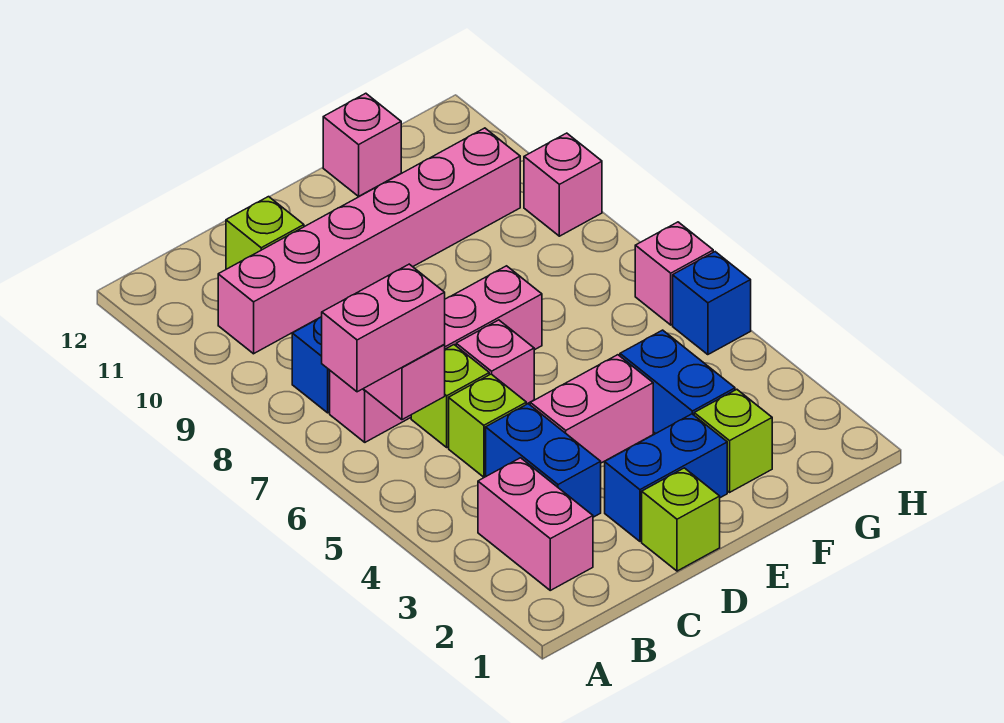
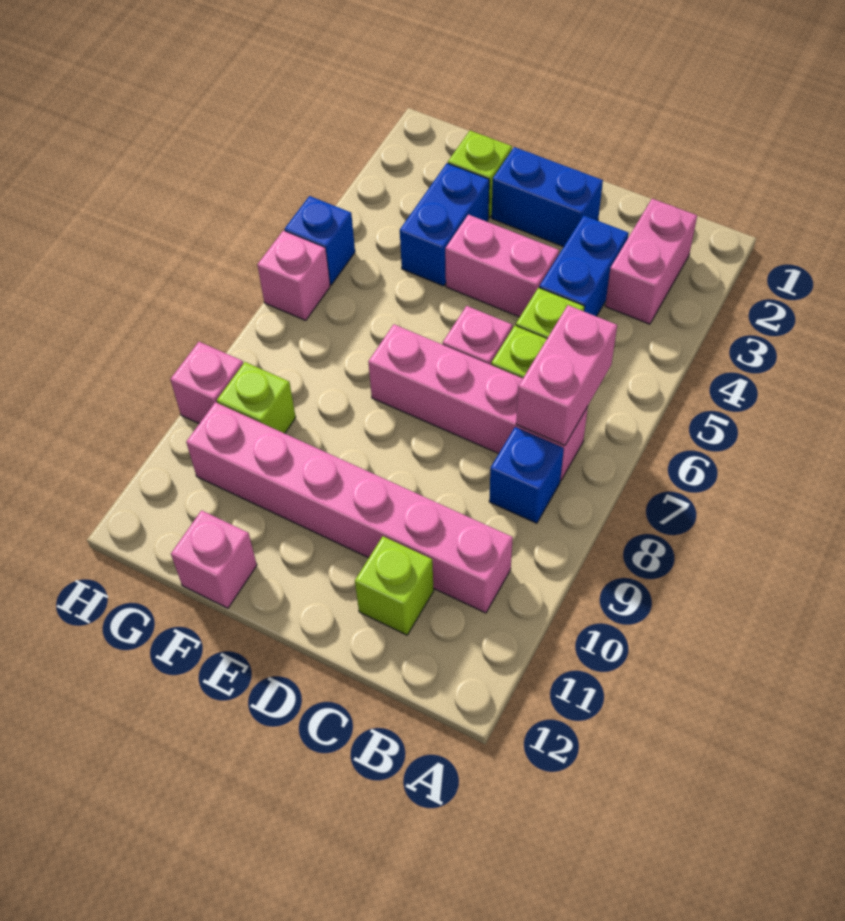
pink 1x2 brick [322,264,445,392] -> none
lime 1x1 brick [642,468,720,571] -> lime 1x1 brick moved to [217,362,296,433]

